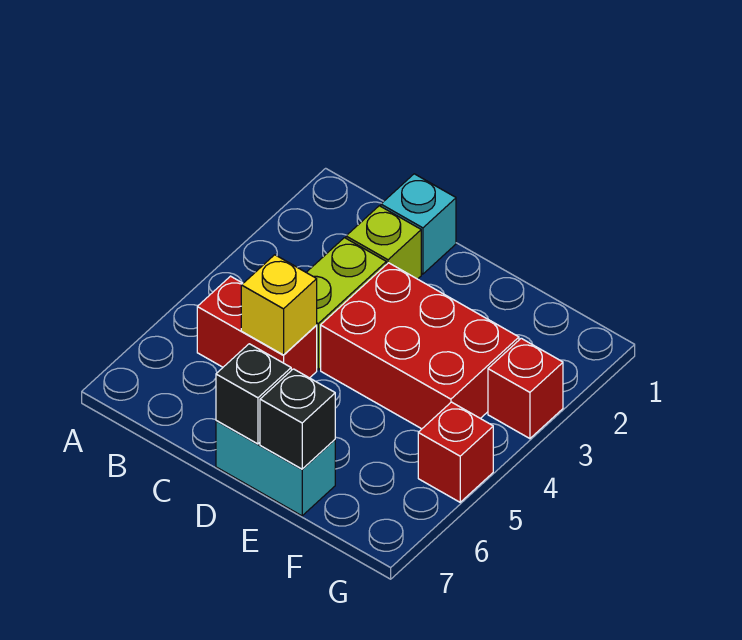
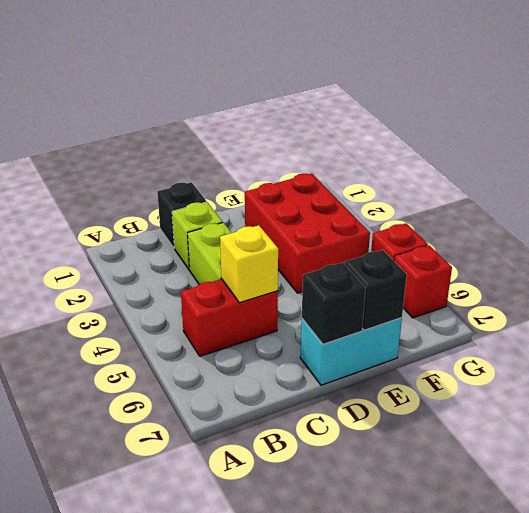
cyan 1x1 brick [381,174,456,274] -> black 1x1 brick [157,182,206,248]
red 2x3 brick [321,263,519,429] -> red 2x3 brick turned to [245,173,370,293]
red 1x1 brick [488,338,563,439] -> red 1x1 brick moved to [394,245,452,318]

